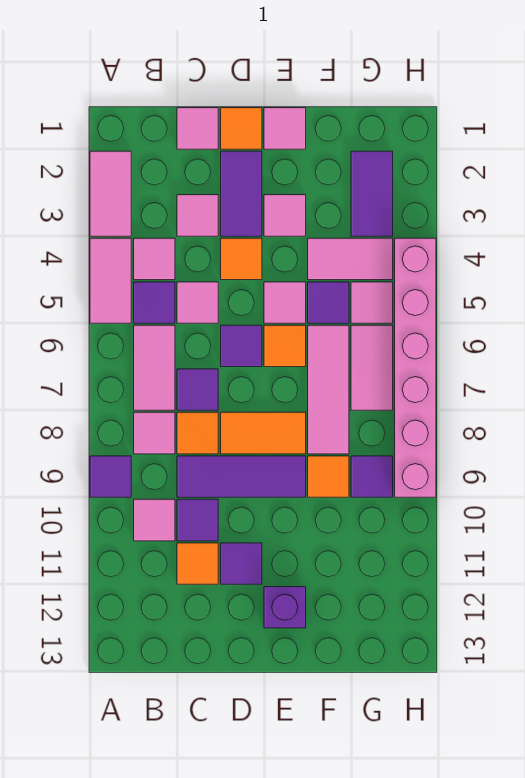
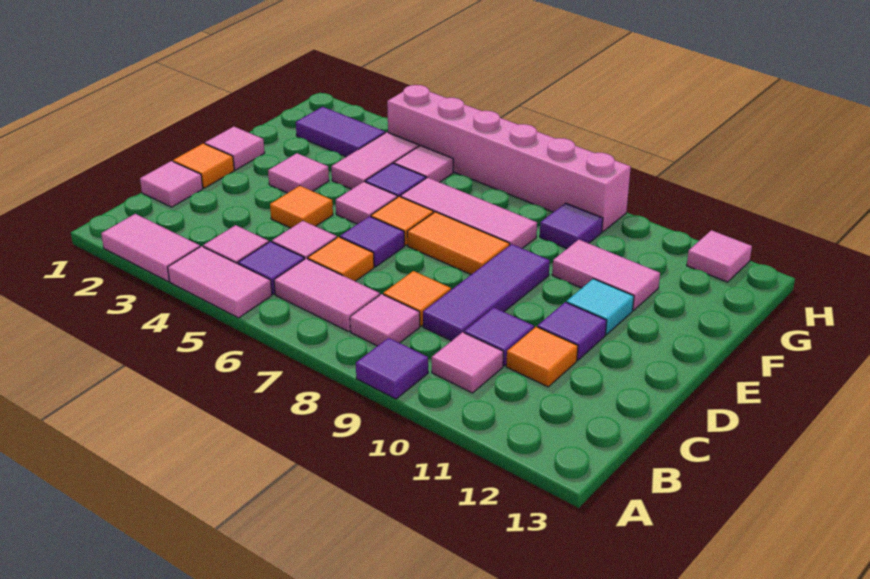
pink 1x1 tile [177,195,218,236] -> pink 1x1 tile moved to [687,230,752,282]
purple 1x1 tile [177,369,218,410] -> none
purple 1x2 tile [221,151,262,236] -> none
orange 1x2 tile [221,412,306,454] -> orange 1x2 tile turned to [407,212,510,275]
none -> cyan 1x1 tile [567,279,634,335]
purple 1x1 brick [264,587,306,628] -> none
orange 1x1 tile [308,456,349,497] -> orange 1x1 tile moved to [308,237,374,281]
pink 1x2 tile [351,325,393,410] -> pink 1x2 tile moved to [552,240,660,310]

